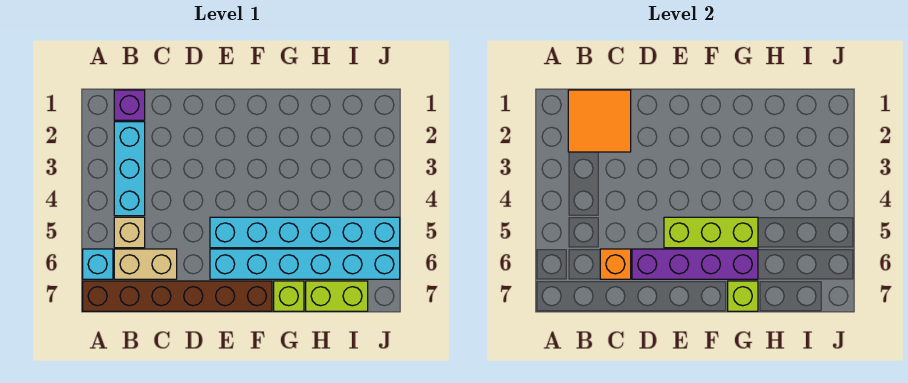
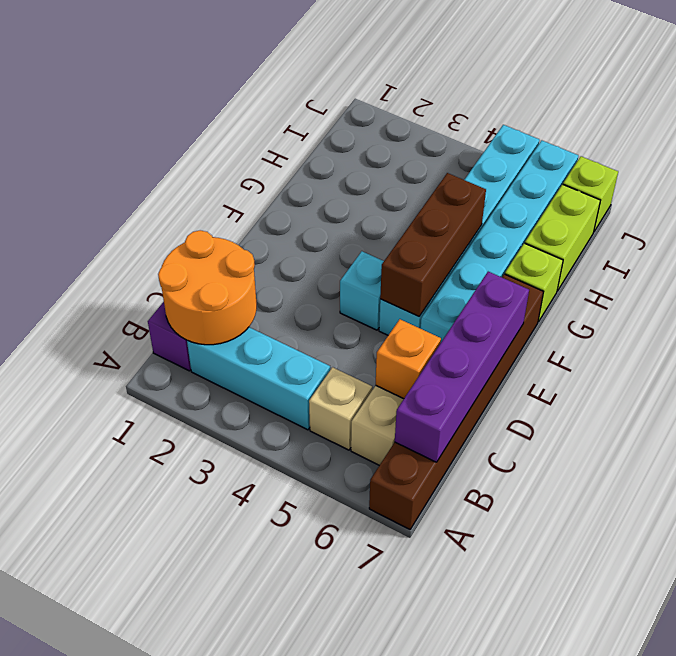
cyan 1x1 brick [83,249,113,279] -> cyan 1x1 brick moved to [340,251,384,330]
orange 2x2 tile [568,90,631,152] -> orange 2x2 round brick [158,230,257,345]
purple 1x4 brick [632,249,758,279] -> purple 1x4 brick moved to [395,272,529,462]
lime 1x3 brick [664,217,758,248] -> brown 1x3 brick [380,173,486,316]
lime 1x1 brick [728,281,758,311] -> lime 1x1 brick moved to [563,156,618,231]

